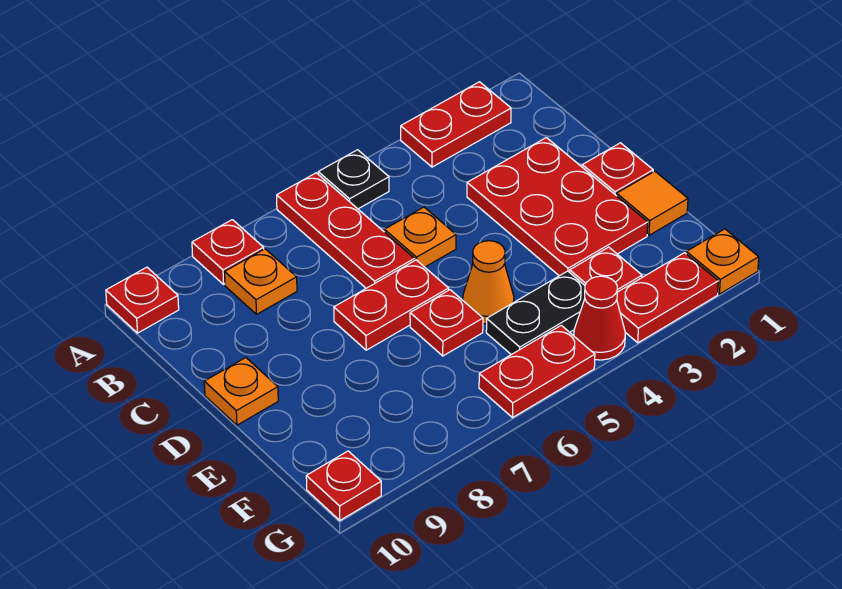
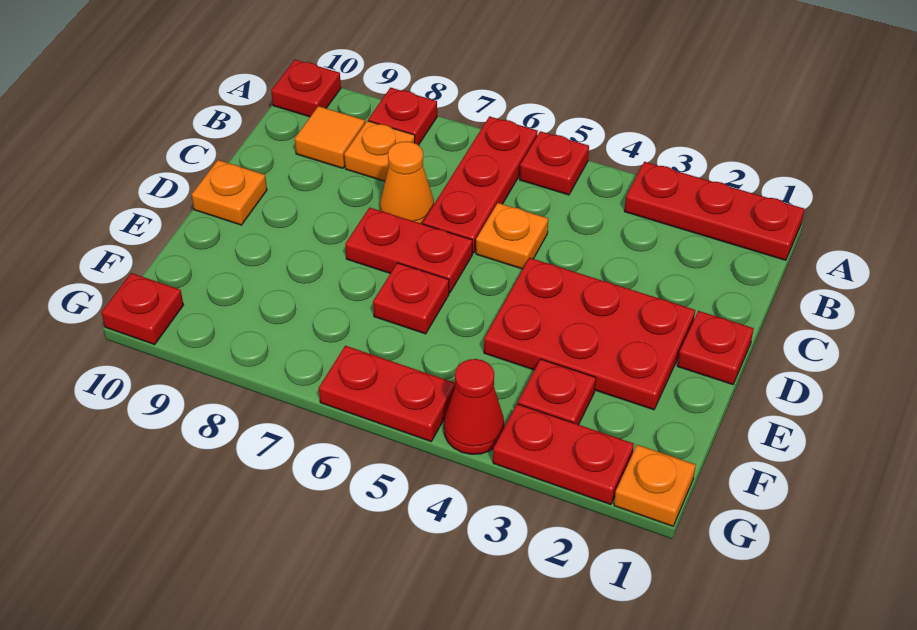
red 1x2 plate [401,82,511,167] -> red 1x3 plate [624,162,804,260]
black 1x1 plate [318,150,389,209] -> red 1x1 plate [520,131,589,195]
red 2x3 plate [467,138,648,276] -> red 2x3 plate turned to [484,258,695,410]
orange 1x1 tile [617,171,688,235] -> orange 1x1 tile moved to [295,106,365,168]
orange 1x1 cone [463,241,514,324] -> orange 1x1 cone moved to [380,141,434,224]
black 1x2 plate [486,271,585,355] -> none

